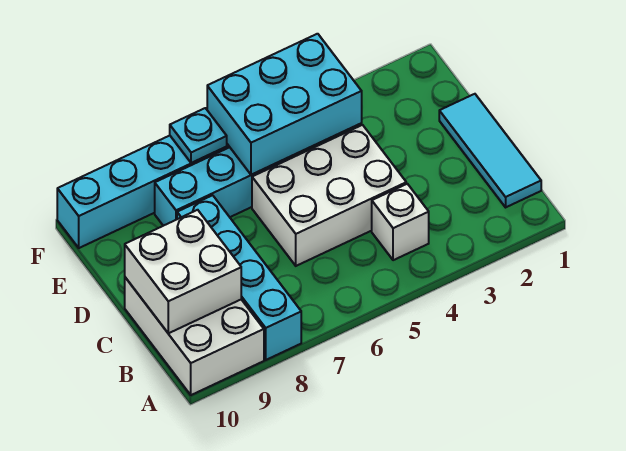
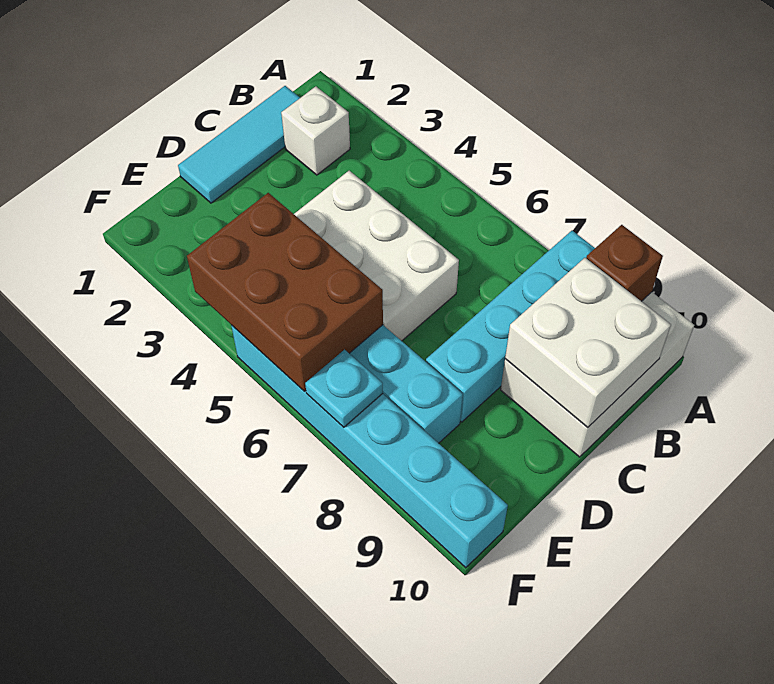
none -> brown 1x1 brick [586,225,663,301]
white 1x1 brick [372,184,429,260] -> white 1x1 brick moved to [281,86,350,175]
cyan 2x3 brick [207,34,362,175] -> brown 2x3 brick [187,193,383,391]

